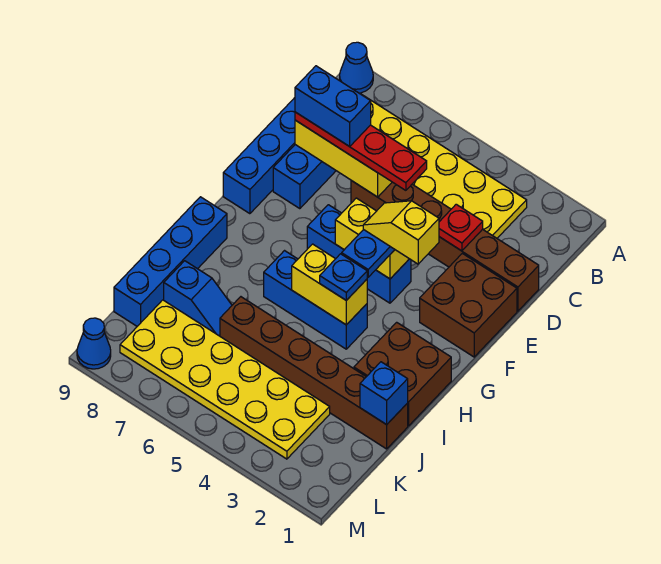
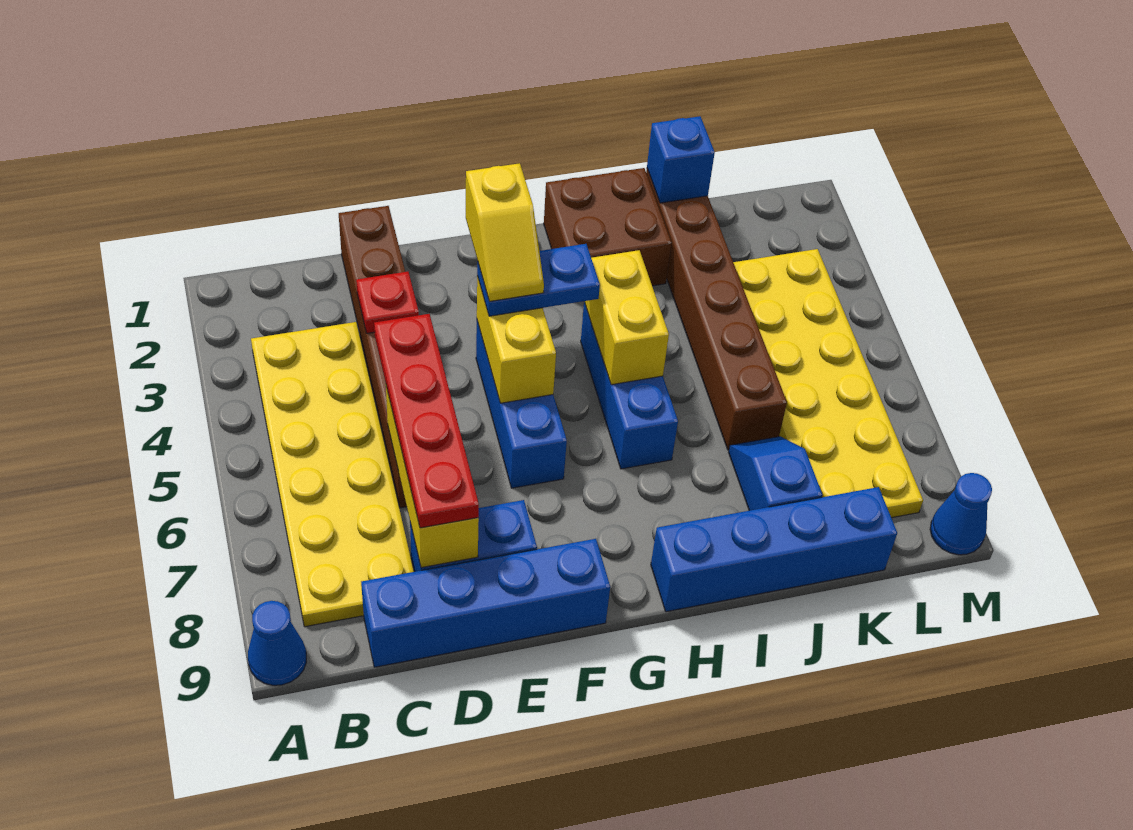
blue 1x2 brick [295,66,371,147] -> none
brown 2x2 brick [420,253,517,357] -> none
blue 1x1 plate [320,254,367,300] -> none

